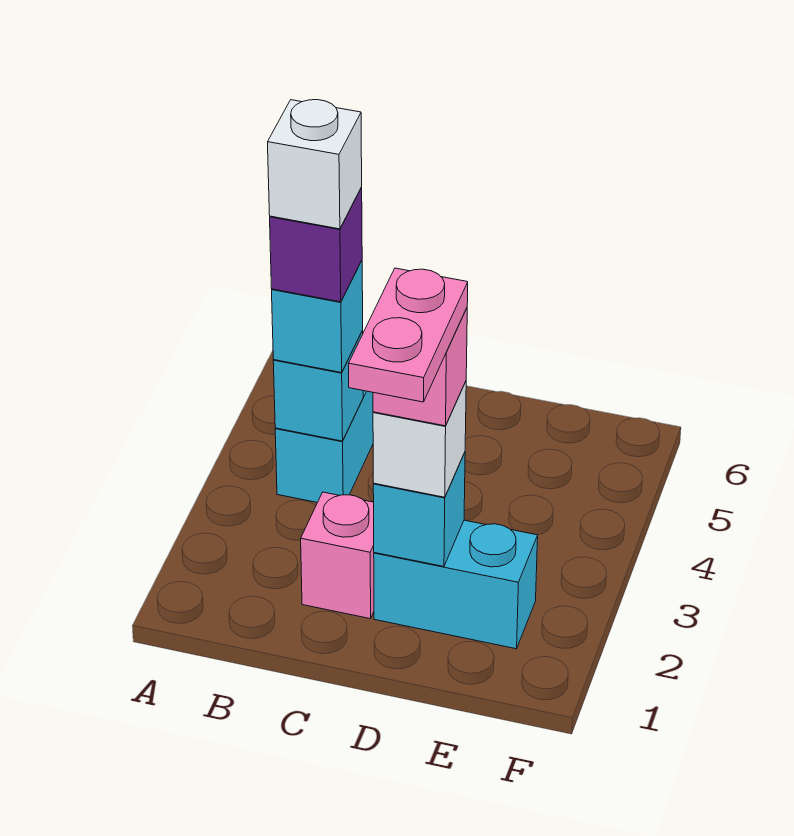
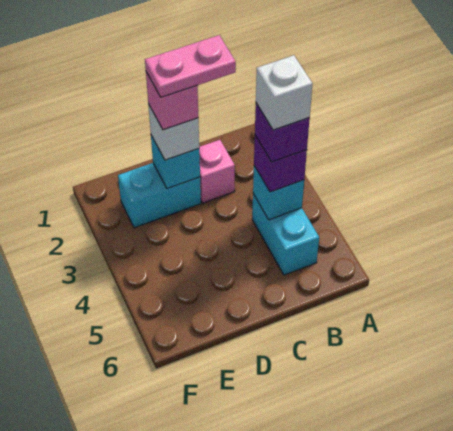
cyan 1x1 brick [272,261,363,373] -> purple 1x1 brick [254,136,307,192]
pink 1x2 plate [349,268,468,402] -> pink 1x2 plate turned to [145,35,236,97]

